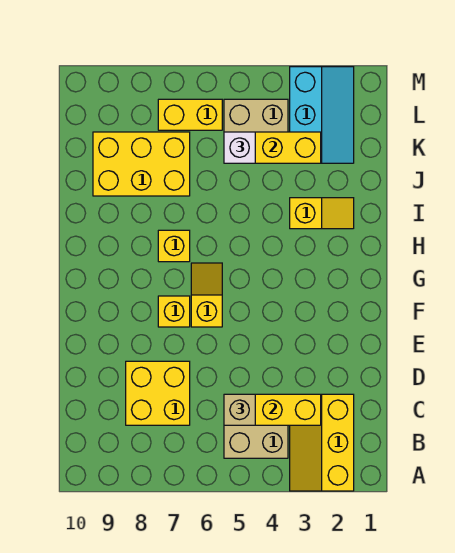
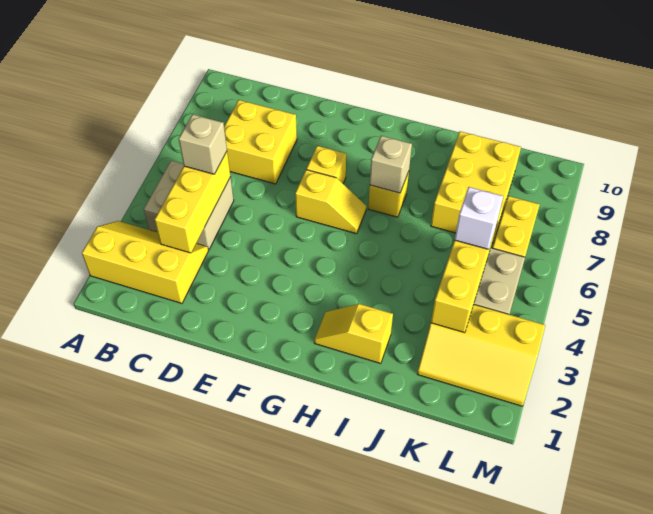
none -> tan 1x1 brick [370,136,412,193]
yellow 1x2 slope [290,198,354,229] -> yellow 1x2 slope turned to [314,304,393,364]
cyan 2x3 slope [290,67,354,163] -> yellow 2x3 slope [417,305,545,406]

